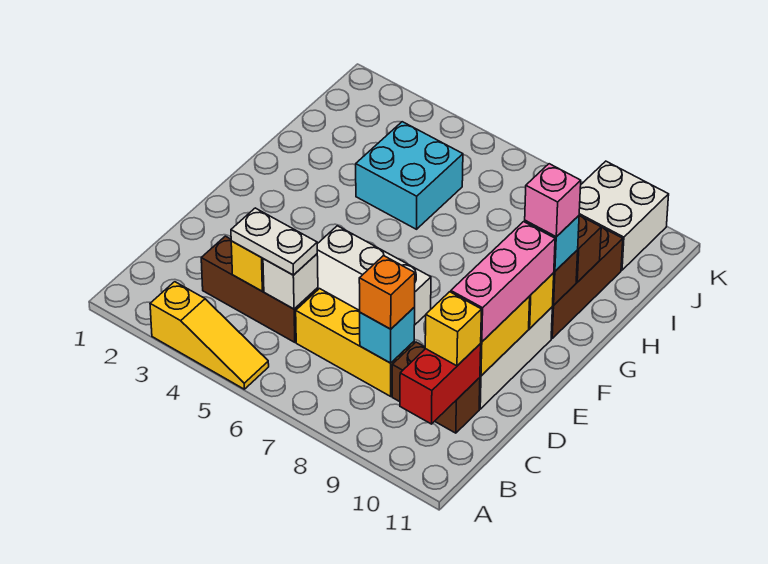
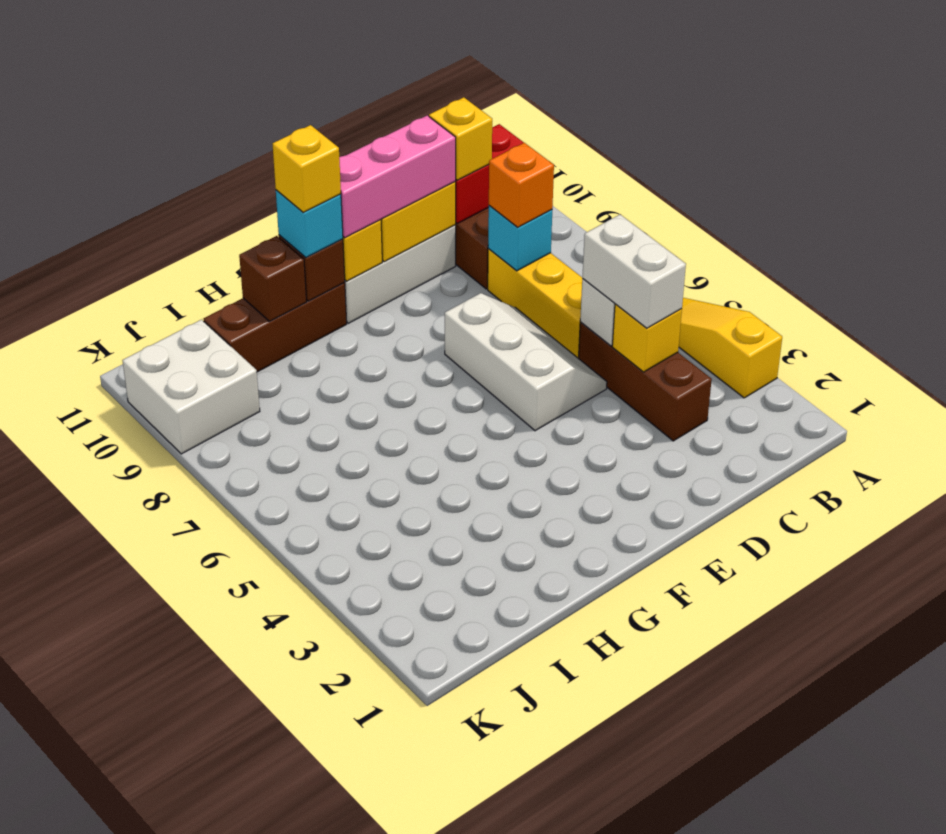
white 1x2 plate [231,208,317,275] -> white 1x2 brick [582,215,686,328]
pink 1x1 brick [525,164,581,237] -> yellow 1x1 brick [273,125,341,212]
cyan 2x2 brick [356,122,463,229] -> none

